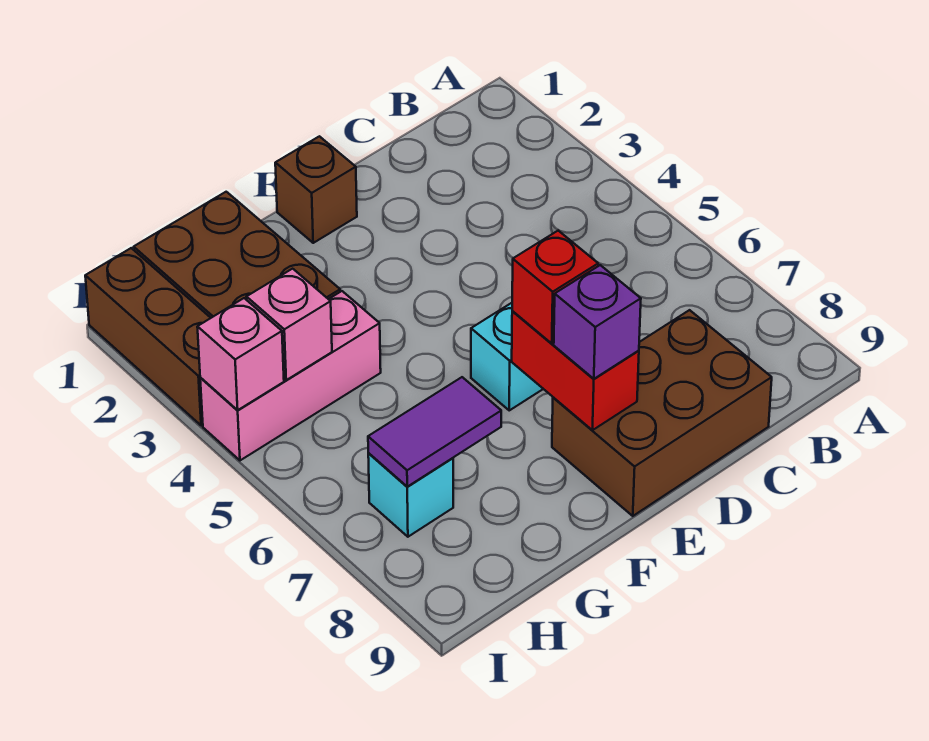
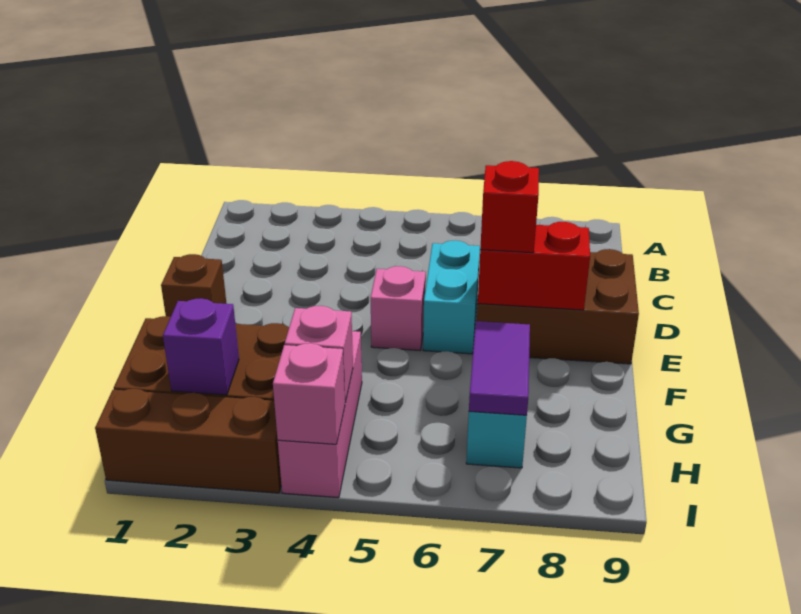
brown 2x3 brick [552,310,772,516] -> brown 2x3 brick turned to [477,249,639,364]
none -> pink 1x1 brick [371,266,426,350]
purple 1x1 brick [554,265,641,379] -> purple 1x1 brick moved to [163,298,239,395]

